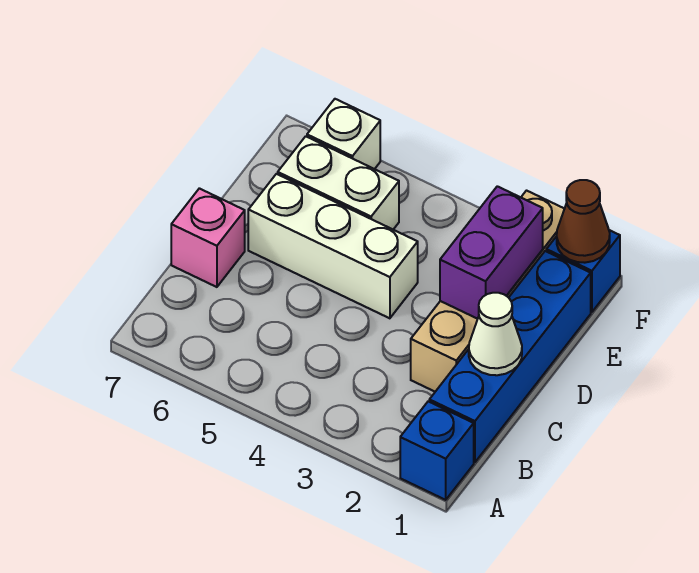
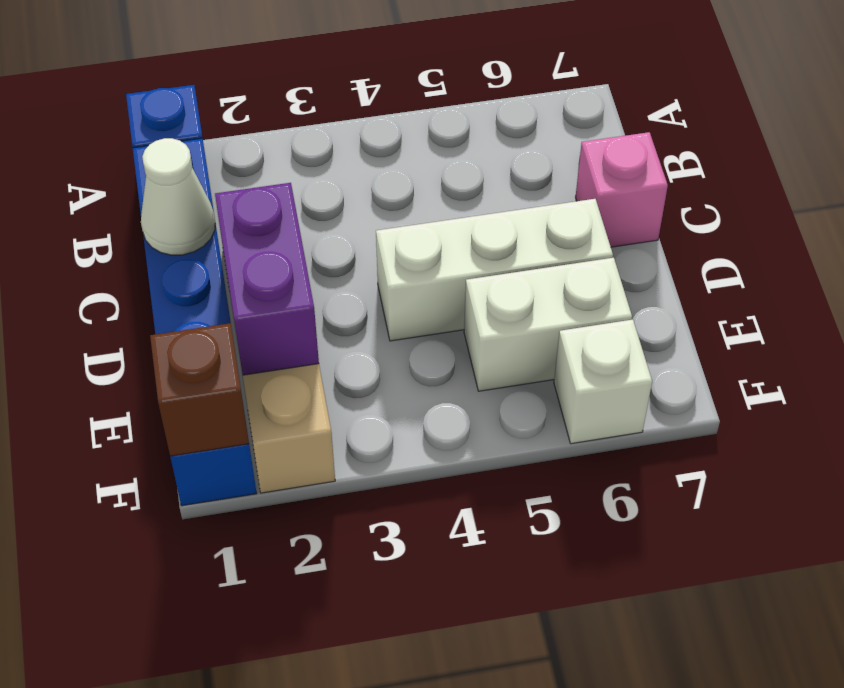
brown 1x1 cone [557,180,610,263] -> brown 1x1 brick [150,323,249,456]

